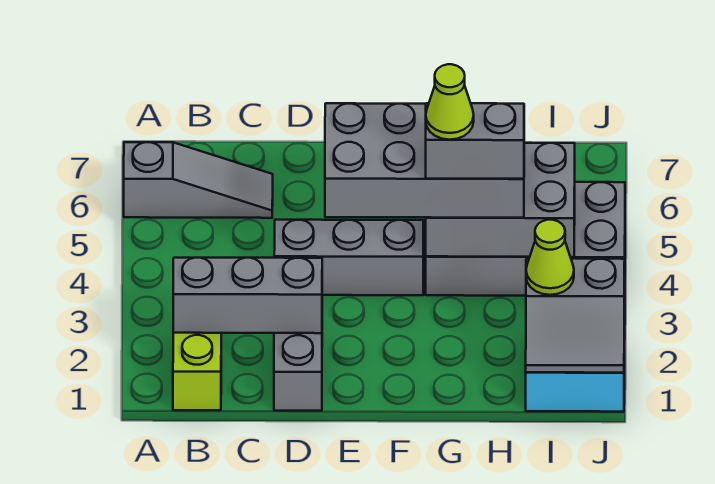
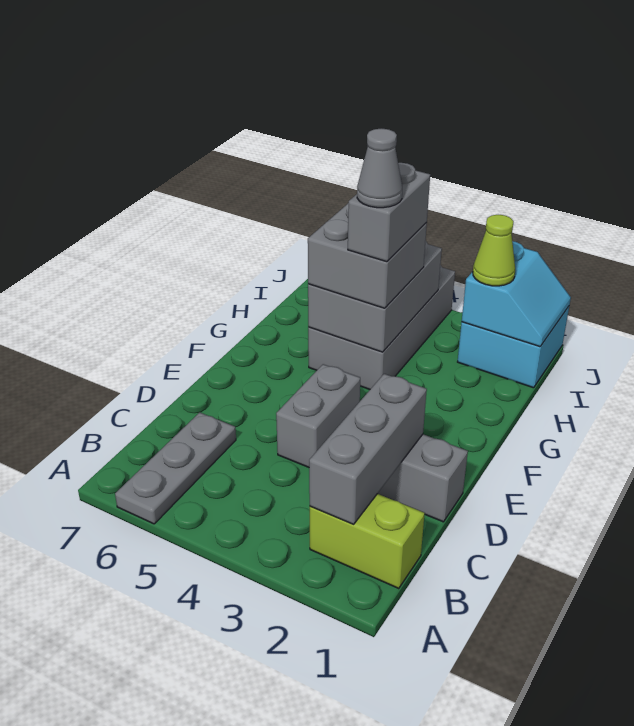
grey 1x3 slope [124,142,273,218] -> grey 1x3 plate [115,412,236,524]
grey 1x3 brick [274,220,423,295] -> grey 1x2 brick [276,364,360,467]
grey 2x4 brick [325,103,524,218] -> grey 2x2 brick [308,203,427,308]
lime 1x1 cone [426,64,474,140] -> grey 1x1 cone [357,128,402,208]
grey 2x2 slope [526,259,625,373] -> cyan 2x2 slope [462,241,571,347]

